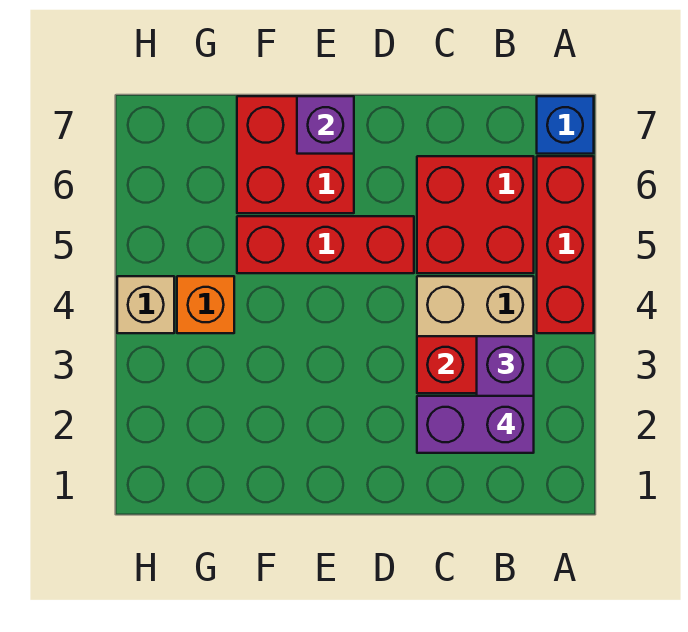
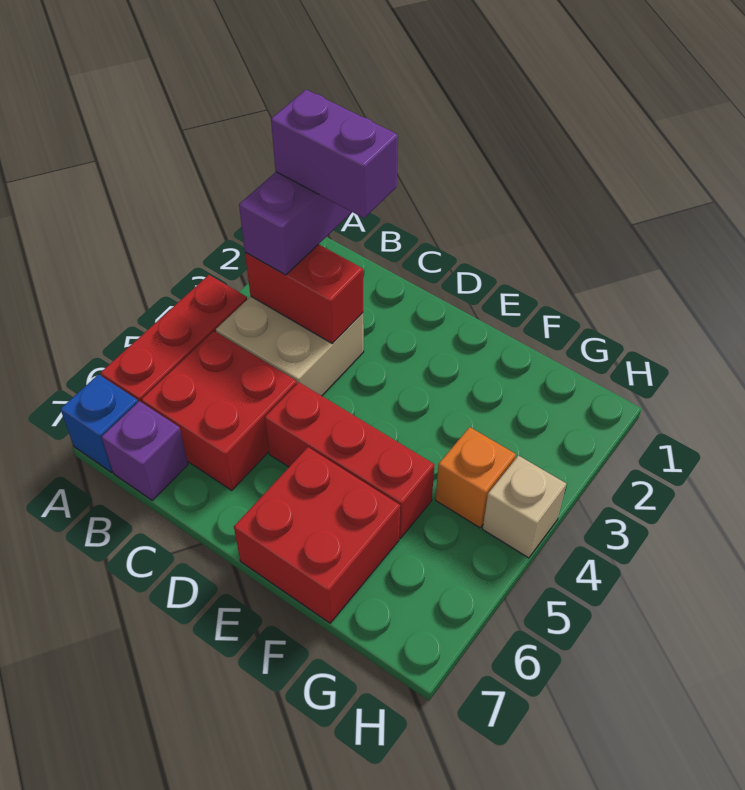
purple 1x1 brick [297,96,354,154] -> purple 1x1 brick moved to [102,401,188,500]

